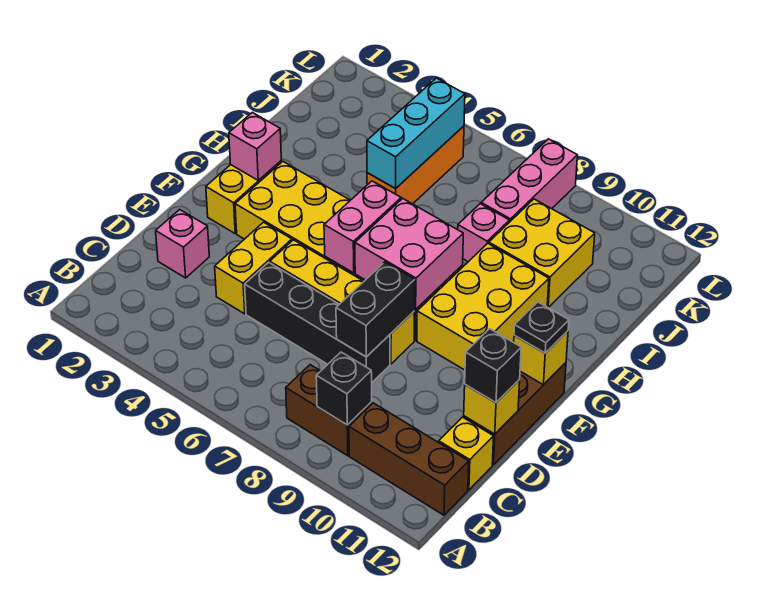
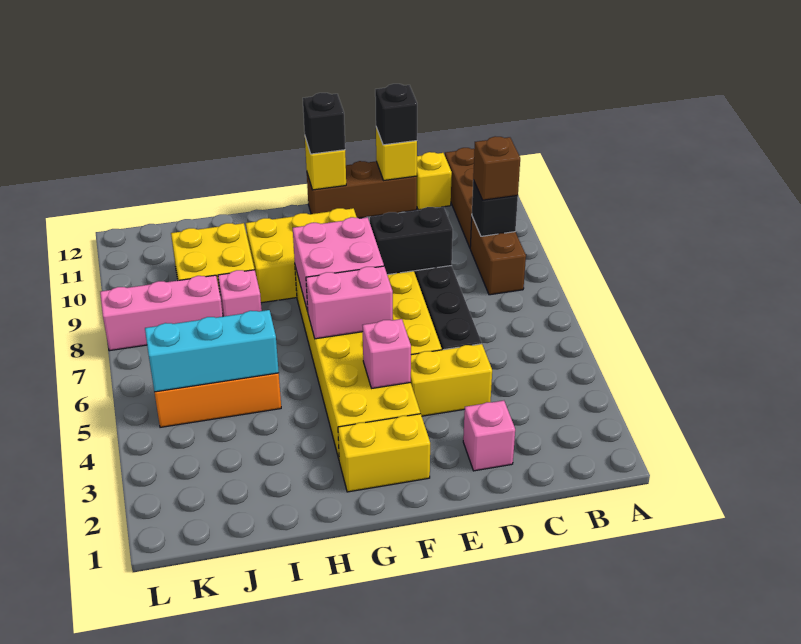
none -> brown 1x1 brick [473,136,520,200]
black 1x1 plate [514,302,569,353] -> black 1x1 brick [303,93,345,154]
pink 1x1 brick [229,112,281,180] -> pink 1x1 brick moved to [362,319,411,388]

